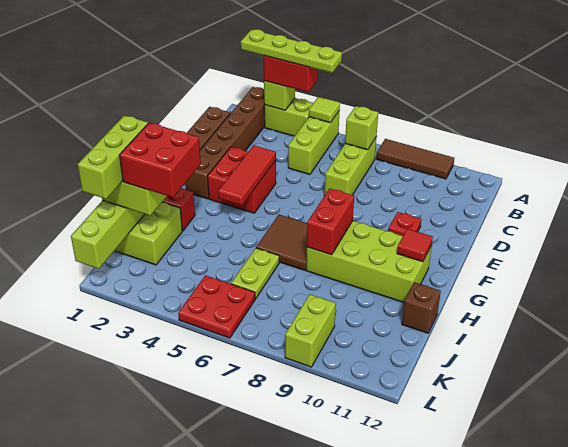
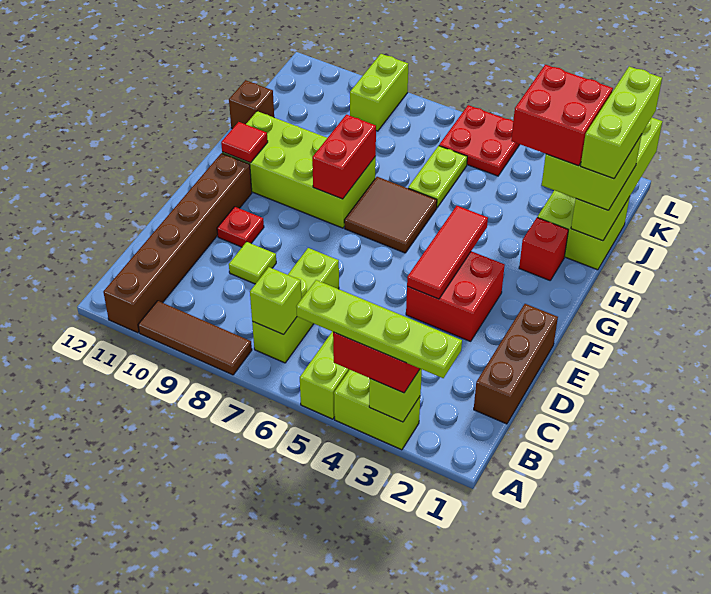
brown 1x6 brick [186,87,265,199] -> brown 1x6 brick moved to [103,153,252,333]
lime 1x1 tile [309,97,340,123] -> lime 1x1 tile moved to [229,242,276,284]

